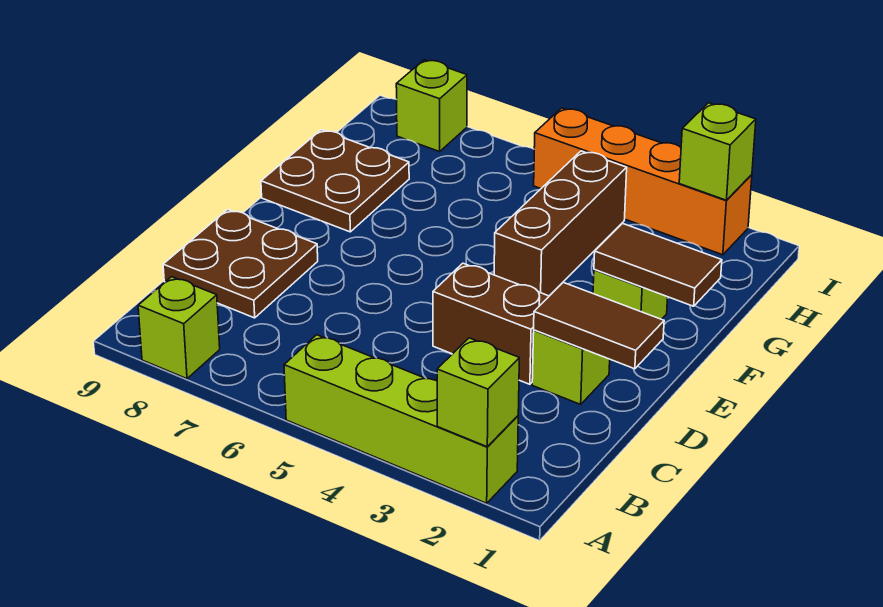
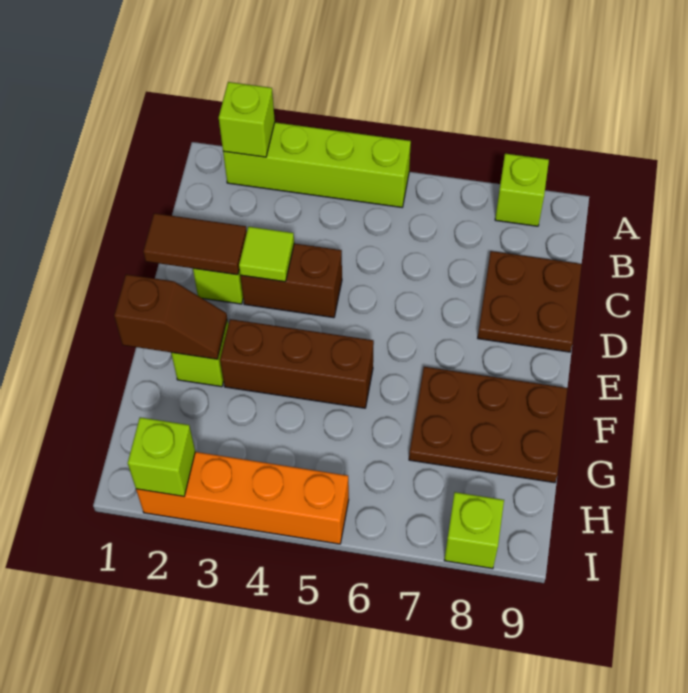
none -> lime 1x1 tile [239,227,294,282]
brown 1x2 tile [594,223,722,306] -> brown 1x2 slope [114,274,227,359]
brown 1x3 brick [494,151,627,296] -> brown 1x3 brick turned to [220,319,374,408]
brown 2x2 plate [261,130,409,232] -> brown 2x3 plate [409,367,567,483]

